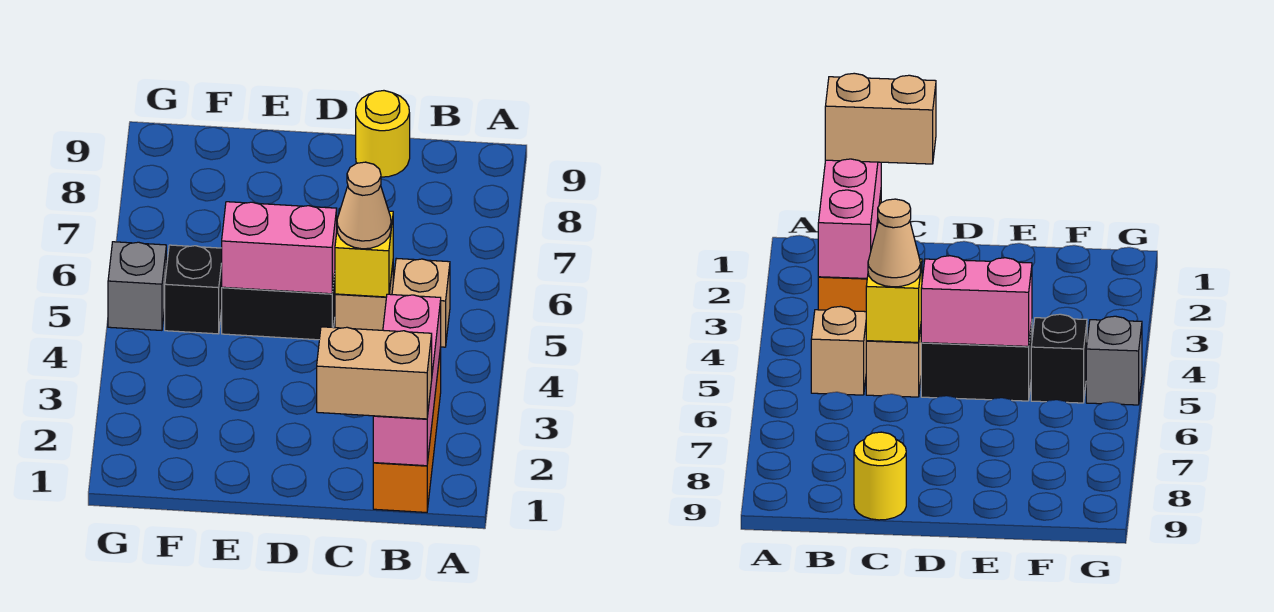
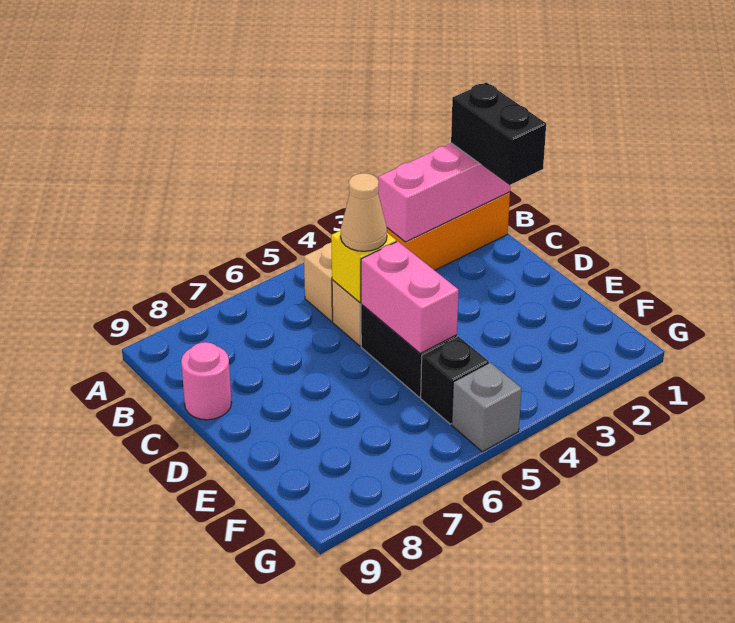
tan 1x2 brick [317,327,432,419] -> black 1x2 brick [451,82,546,185]
yellow 1x1 round brick [356,91,410,177] -> pink 1x1 round brick [181,342,232,420]

